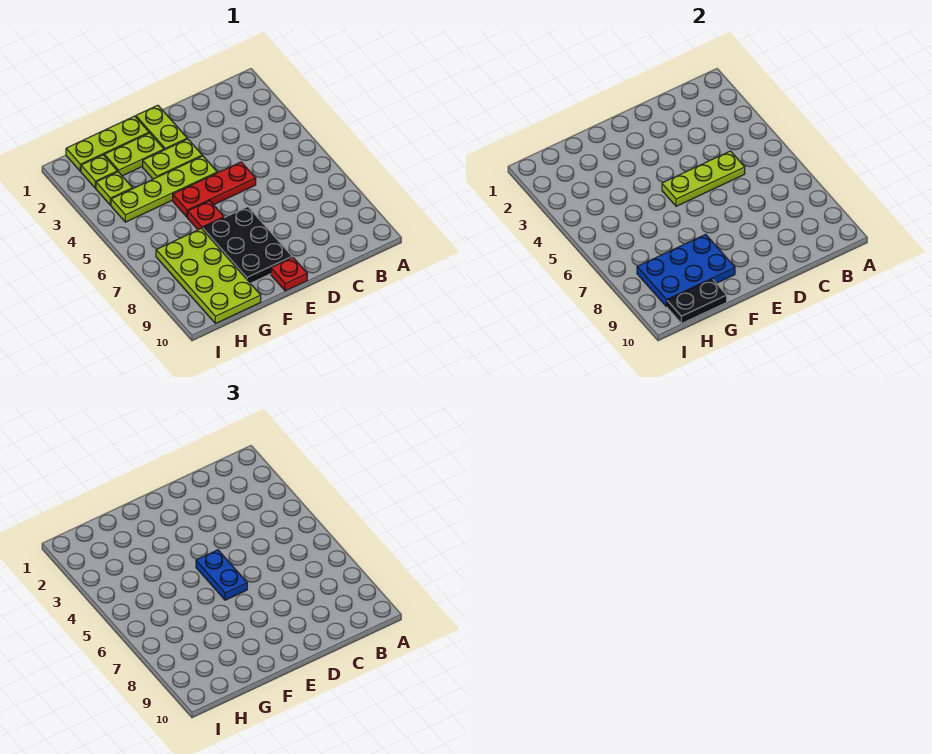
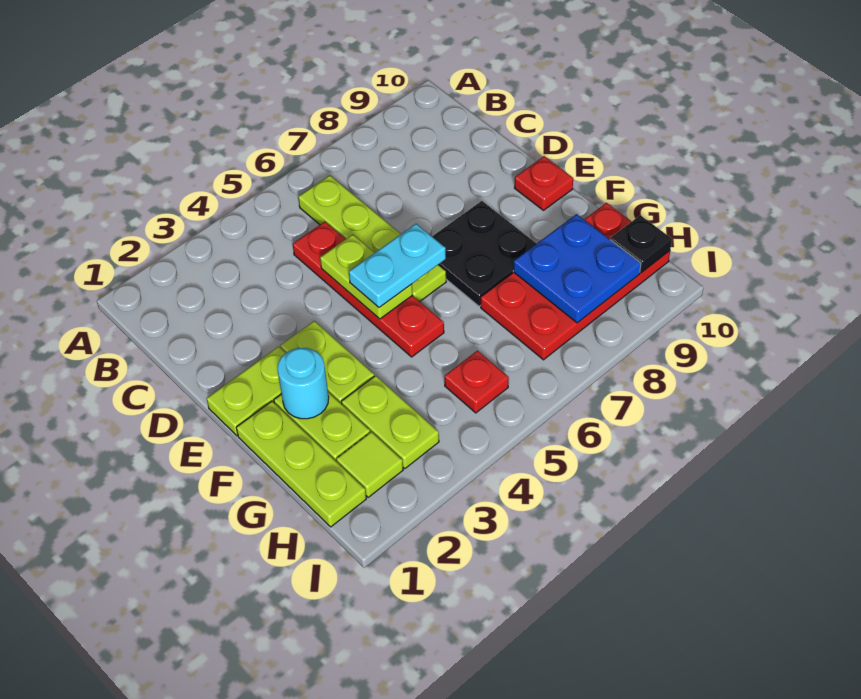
lime 1x3 plate [662,151,745,206] -> lime 1x2 plate [320,235,413,319]
red 1x3 plate [173,162,256,217] -> red 1x4 plate [293,222,444,357]
lime 1x4 plate [111,156,217,222] -> lime 1x4 plate moved to [298,175,446,301]
blue 1x2 plate [196,550,247,600] -> cyan 1x2 plate [349,224,446,308]
black 2x3 plate [203,207,292,283] -> black 2x2 plate [432,201,537,306]
none -> cyan 1x1 round brick [278,348,329,419]
red 1x1 plate [188,201,224,230] -> red 1x1 plate moved to [445,351,509,413]
blue 2x3 plate [637,234,735,307] -> blue 2x2 plate [513,214,641,323]
lime 2x4 plate [156,228,261,324] -> red 2x4 plate [481,203,670,360]
black 1x2 plate [667,279,727,324] -> black 1x1 plate [610,215,672,273]
lime 1x1 plate [81,155,118,188] -> lime 1x1 tile [336,432,403,497]
lime 1x1 plate [96,172,133,205] -> lime 1x2 plate [341,376,439,468]

